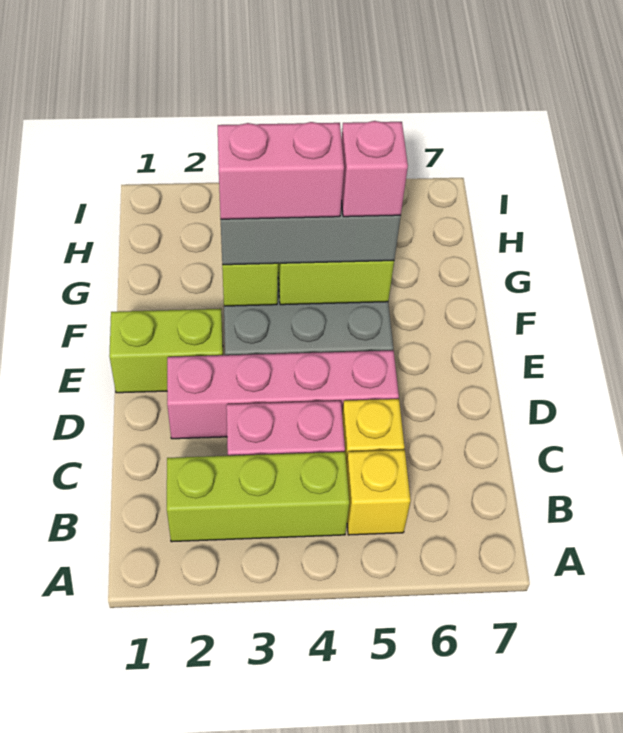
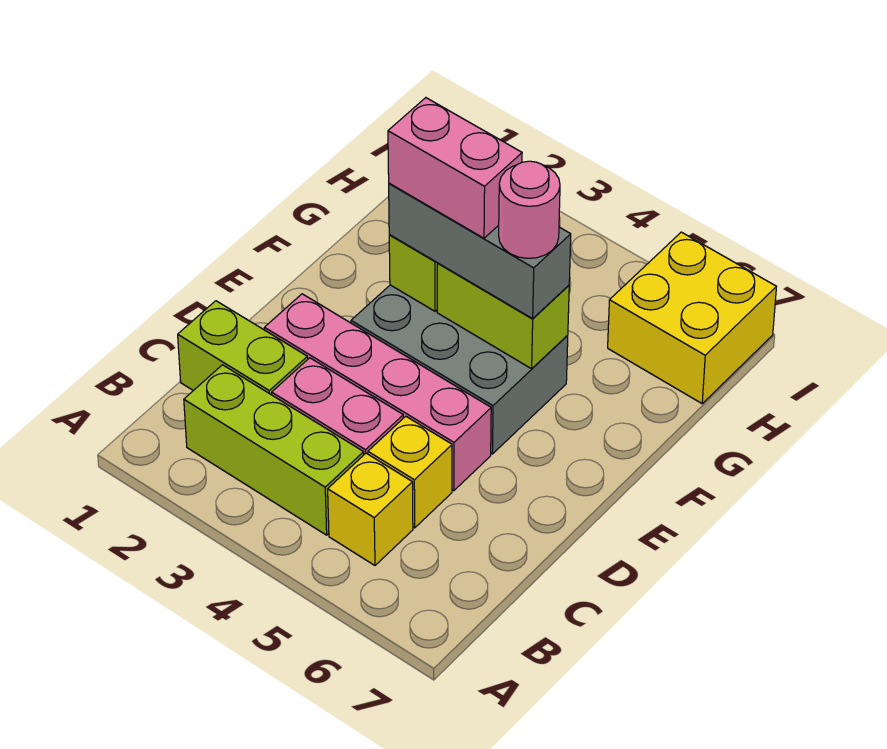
lime 1x2 brick [109,309,223,393] -> lime 1x2 brick moved to [178,301,308,395]
pink 1x1 brick [341,121,408,217] -> pink 1x1 round brick [499,161,560,258]
none -> yellow 2x2 brick [608,232,776,404]

